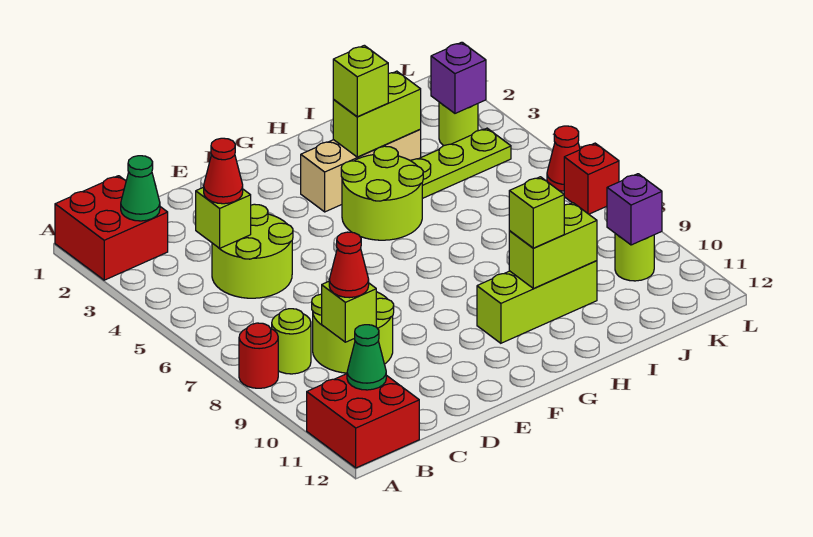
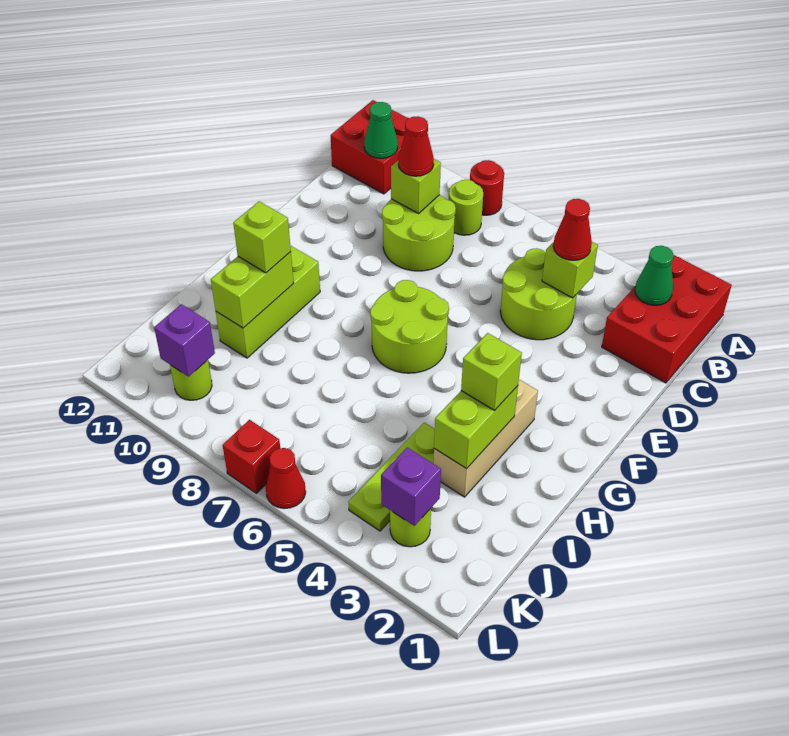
red 2x2 brick [55,176,168,280] -> red 2x3 brick [602,255,732,383]
lime 2x2 round brick [341,146,423,240] -> lime 2x2 round brick moved to [370,280,449,373]

